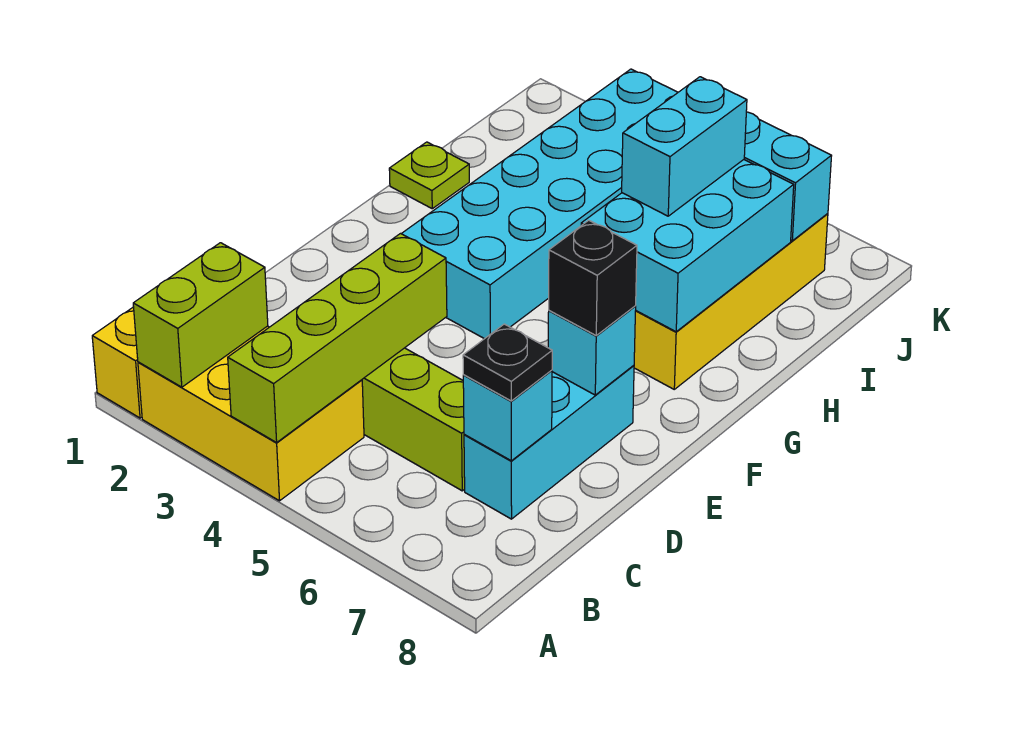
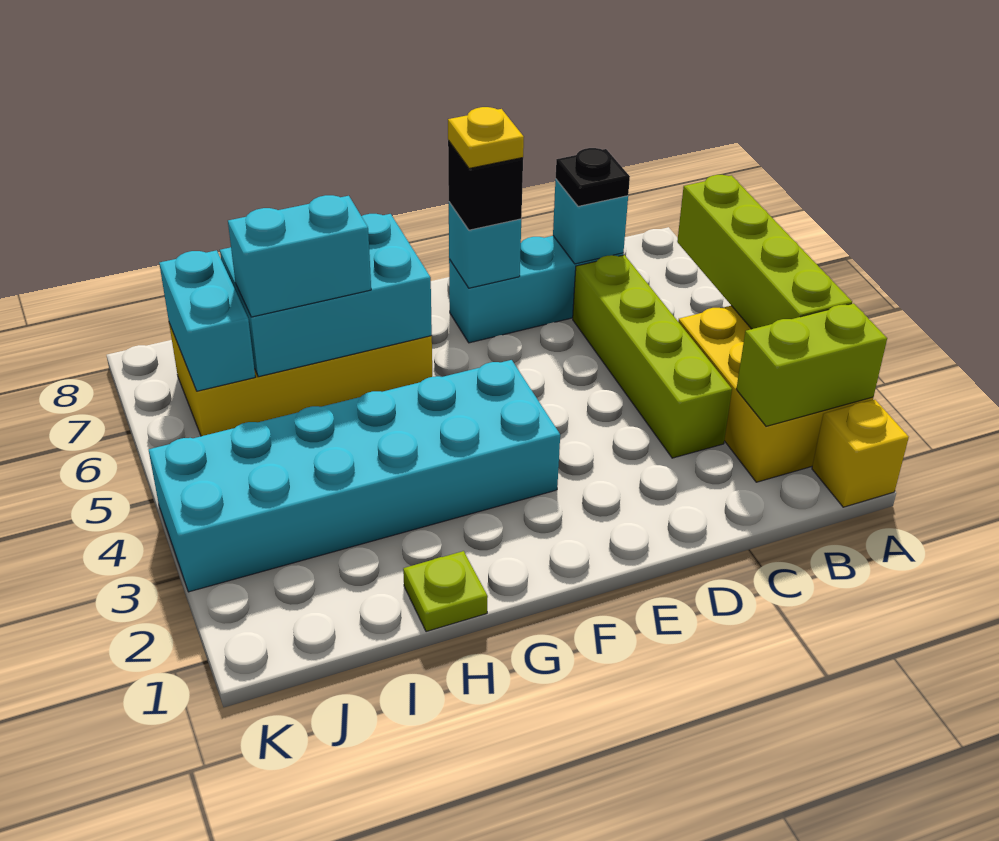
lime 1x4 brick [228,234,447,443] -> lime 1x4 brick turned to [677,175,852,329]
none -> yellow 1x1 plate [448,107,524,168]

